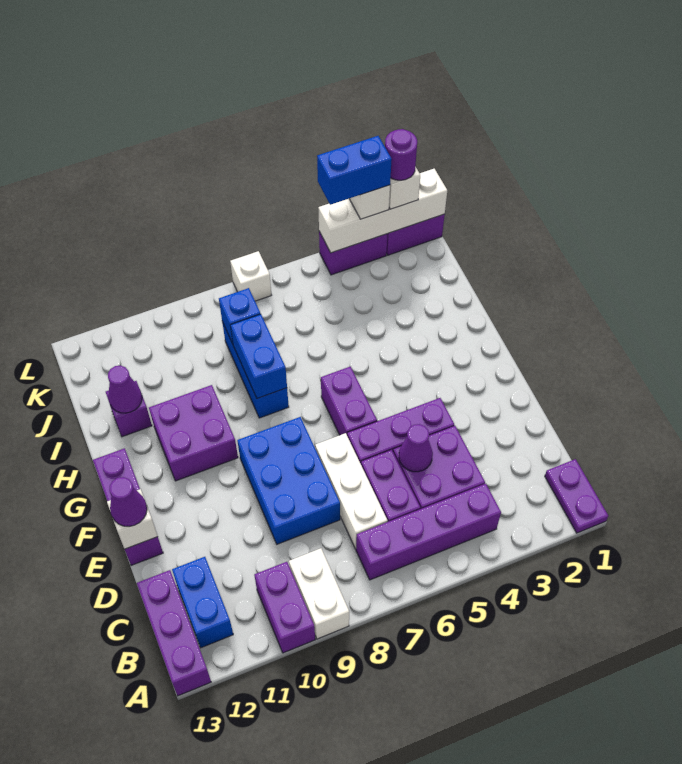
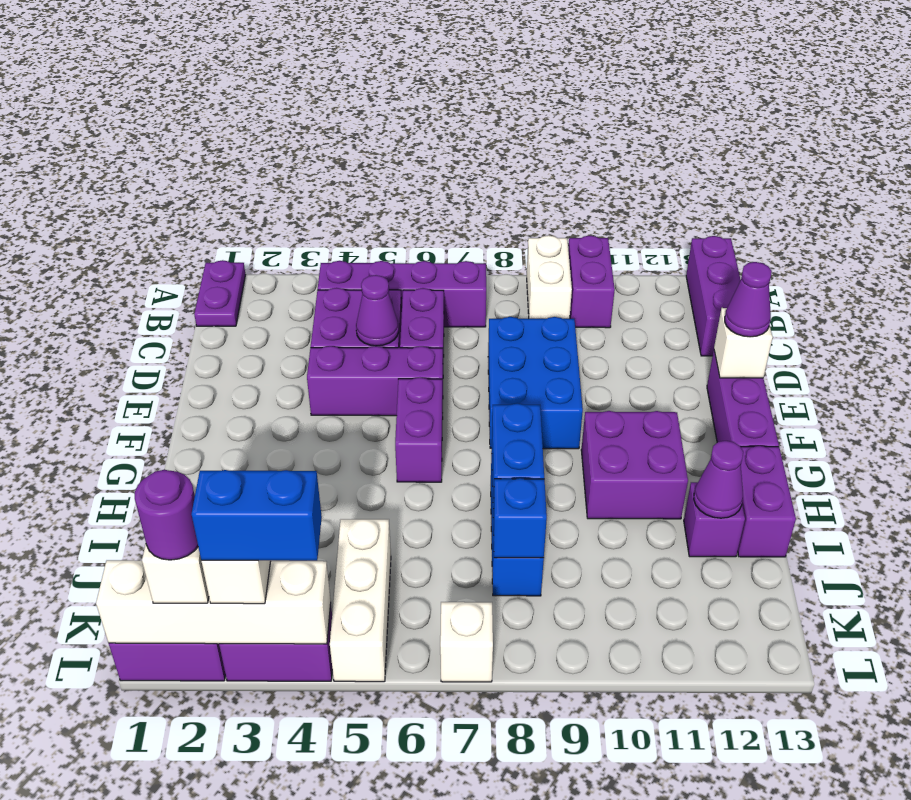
blue 1x2 brick [172,557,233,648] -> none
white 1x3 brick [315,433,388,549] -> white 1x3 brick moved to [330,519,391,682]
none -> purple 1x2 brick [737,446,796,557]

